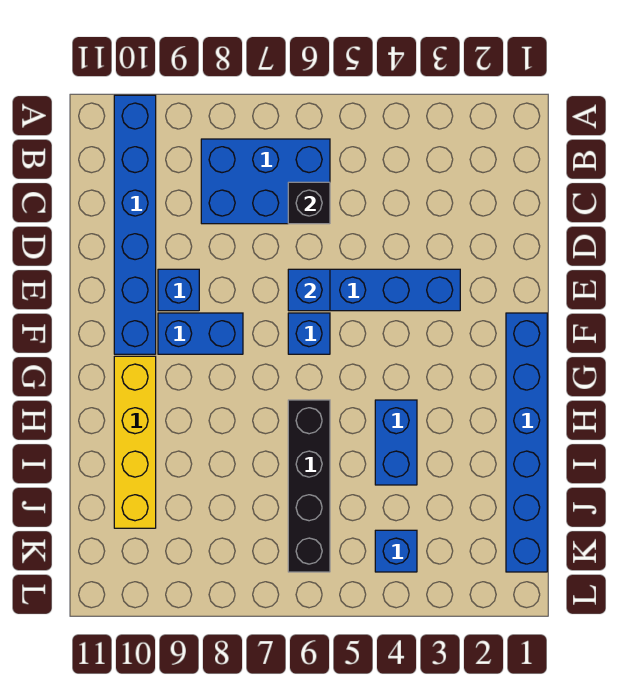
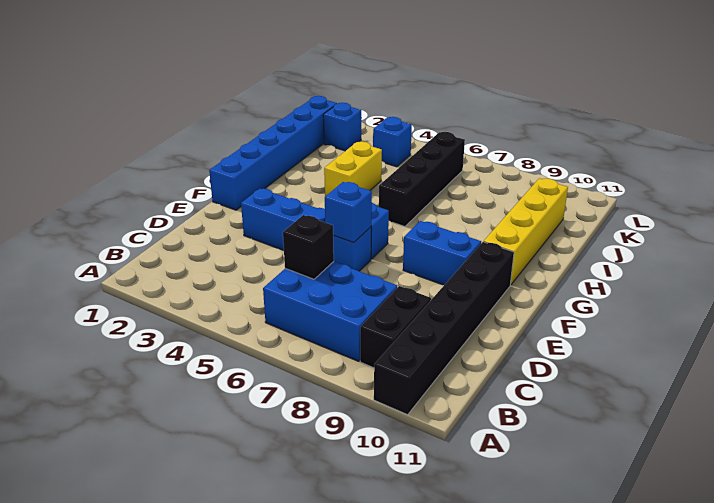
blue 1x6 brick [114,95,156,354] -> black 1x6 brick [374,242,514,415]
none -> black 1x2 brick [360,286,431,368]
blue 1x1 brick [158,269,199,311] -> blue 1x1 brick moved to [323,103,361,151]
blue 1x2 brick [375,400,417,485] -> yellow 1x2 brick [324,141,382,196]

